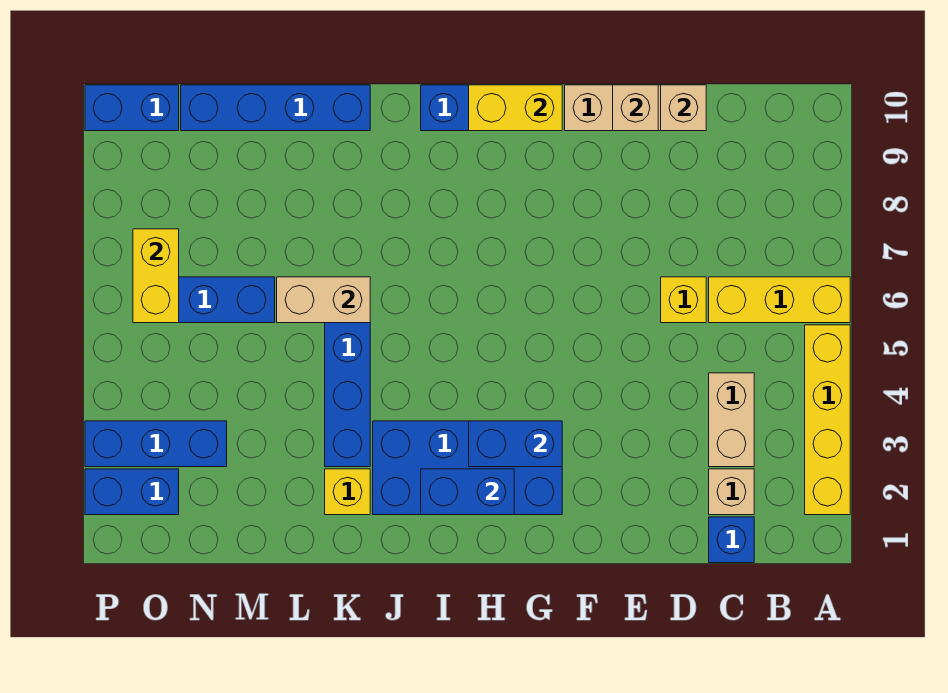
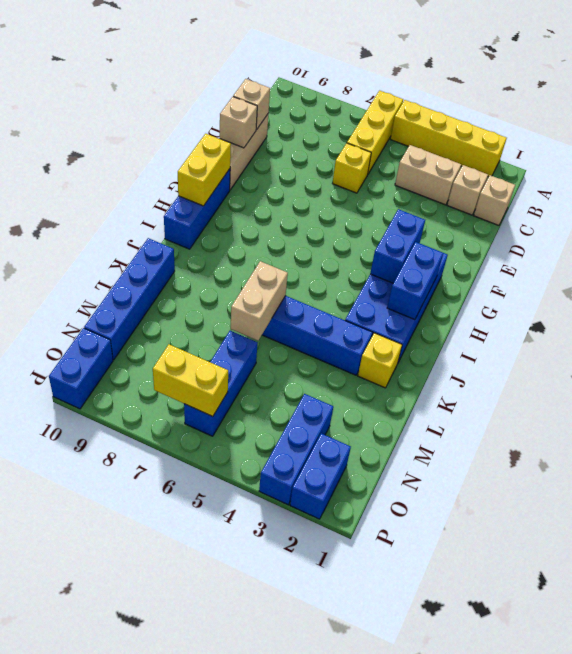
blue 1x1 brick [709,517,754,563] -> tan 1x1 brick [474,175,515,225]

